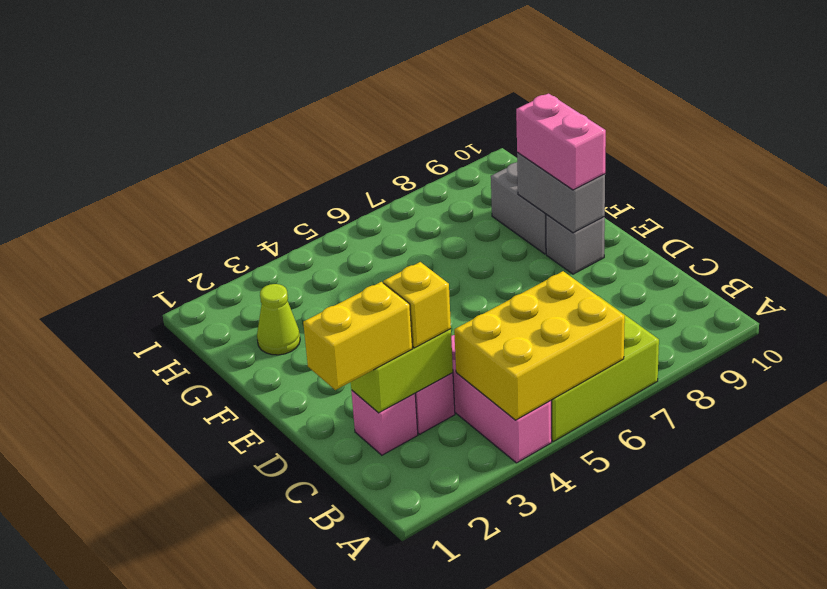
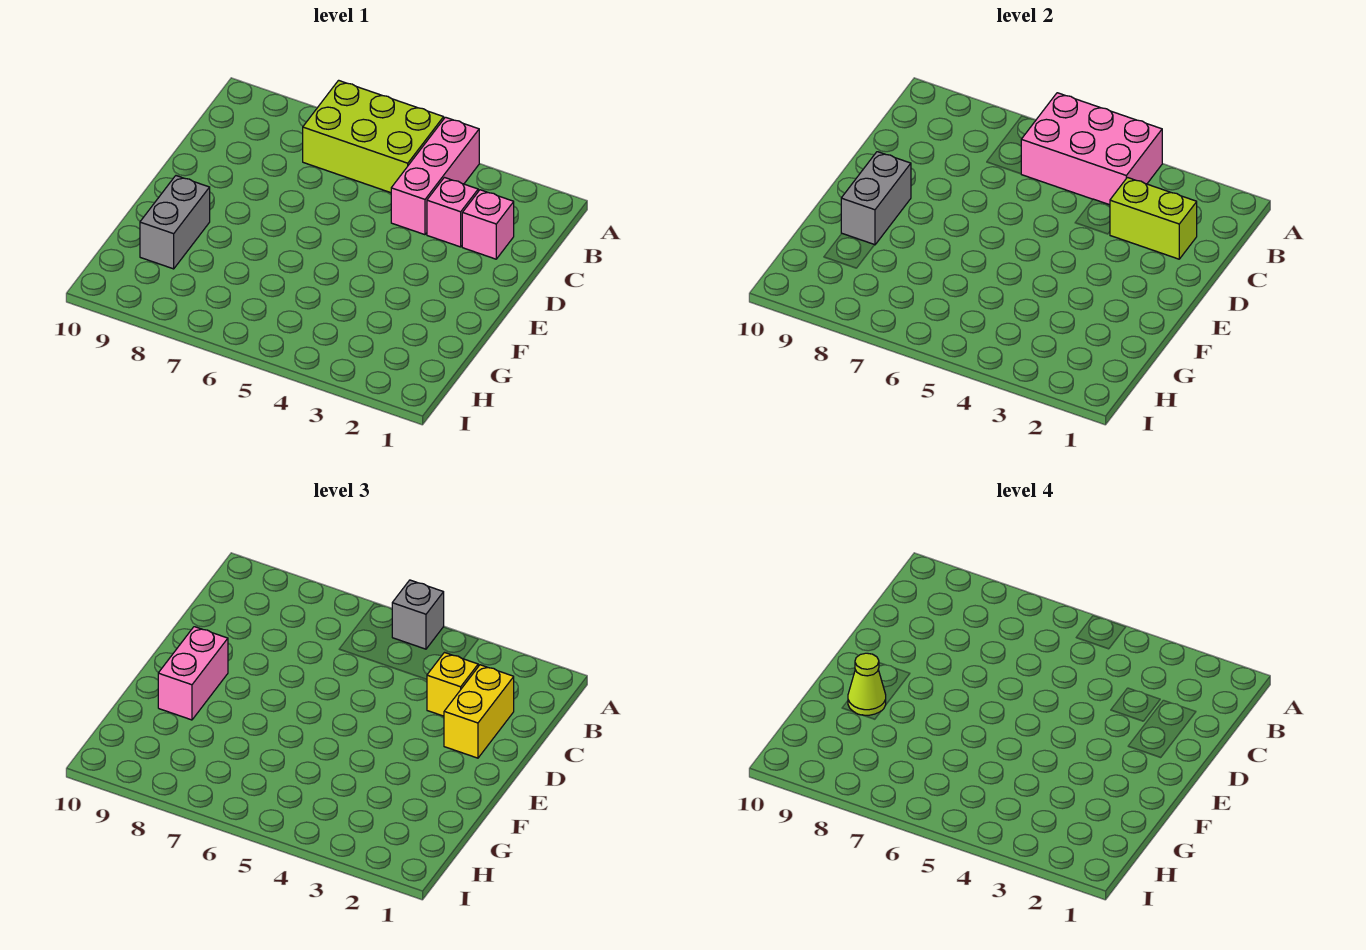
yellow 2x3 brick [454,271,625,420] -> pink 2x3 brick [1021,93,1162,205]
yellow 1x2 brick [303,282,413,390] -> yellow 1x2 brick turned to [444,665,514,758]
grey 1x1 brick [546,214,605,274] -> grey 1x1 brick moved to [392,580,444,649]
lime 1x1 cone [257,284,300,355] -> lime 1x1 cone moved to [848,653,886,715]

